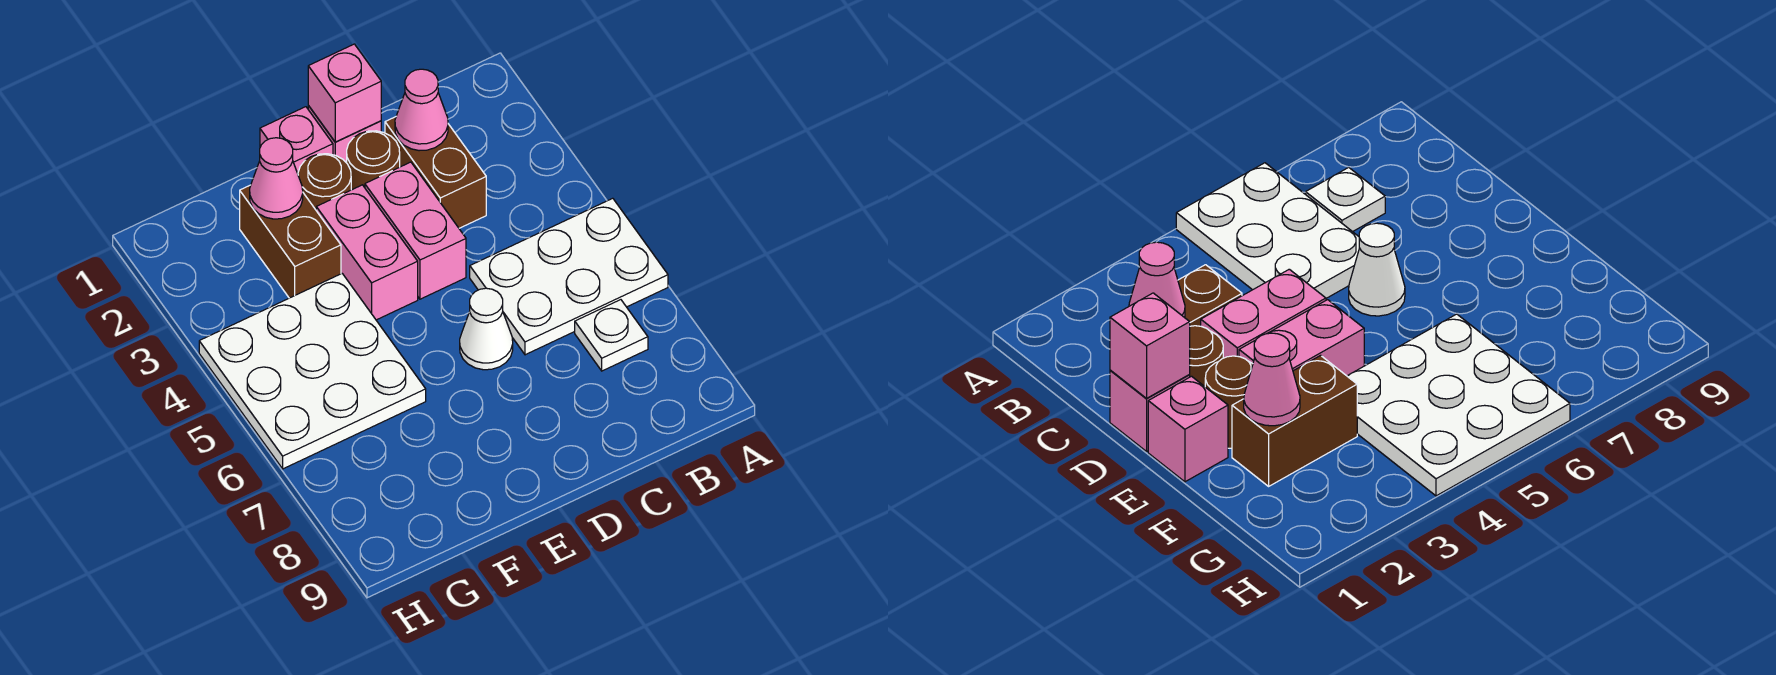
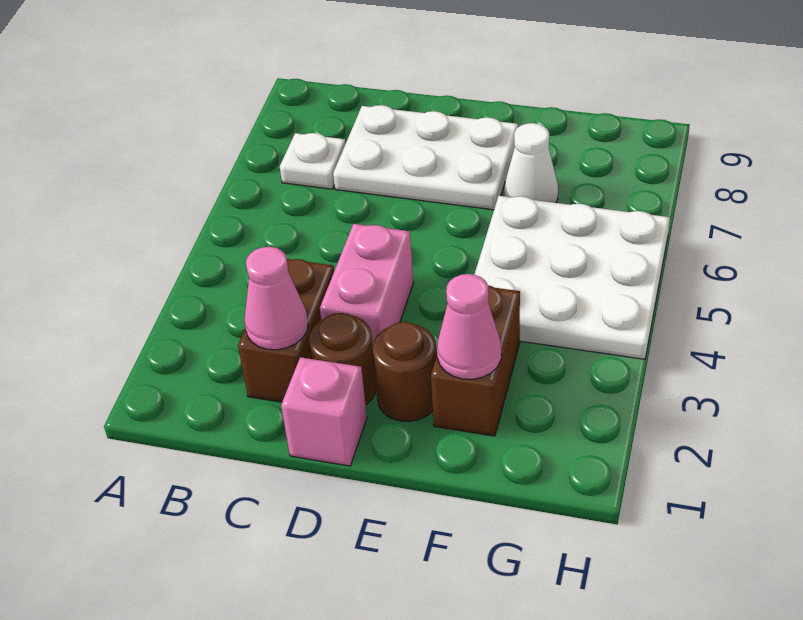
white 2x3 plate [470,198,668,355] -> white 2x3 plate moved to [333,105,518,210]
pink 1x1 brick [308,44,381,142] -> none
white 1x1 cone [460,288,513,370] -> white 1x1 cone moved to [504,123,558,203]
pink 1x1 brick [260,107,333,173] -> none
pink 1x2 brick [316,185,418,320] -> none

